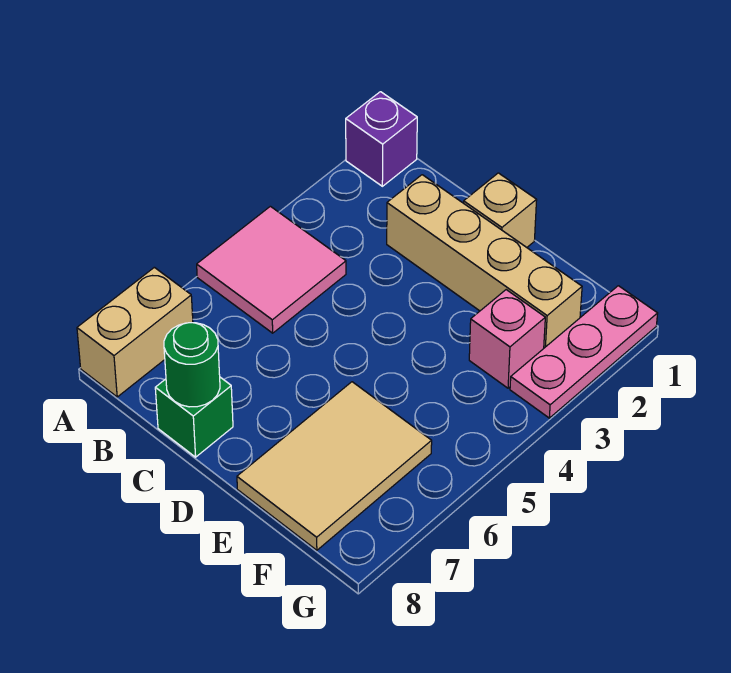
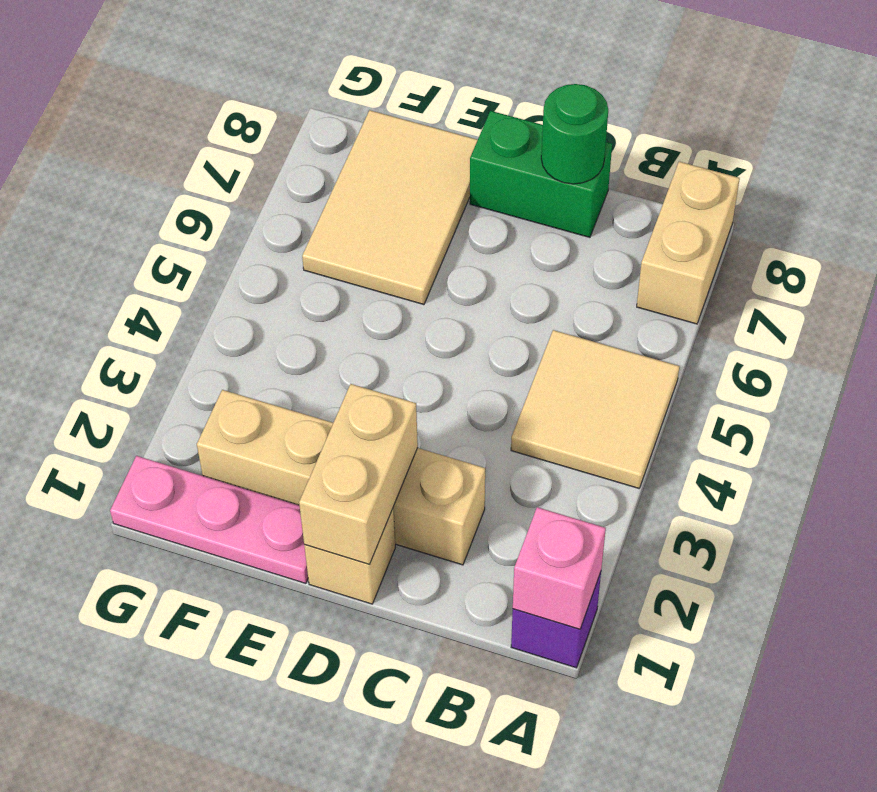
pink 2x2 tile [197,206,346,333] -> tan 2x2 tile [511,330,680,488]
green 1x1 brick [155,377,233,457] -> green 1x2 brick [470,111,612,237]
none -> tan 1x2 brick [299,384,418,565]
pink 1x1 brick [469,290,545,388] -> pink 1x1 brick moved to [513,507,606,629]
pink 1x3 plate [510,286,658,418] -> pink 1x3 plate turned to [110,456,308,583]

